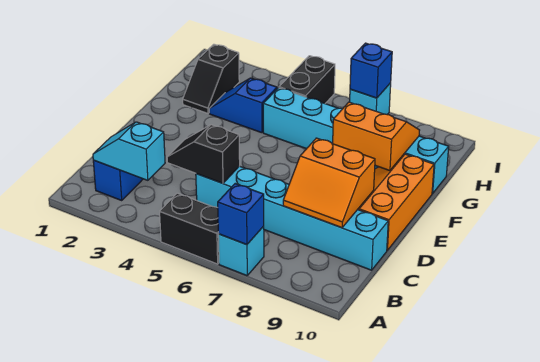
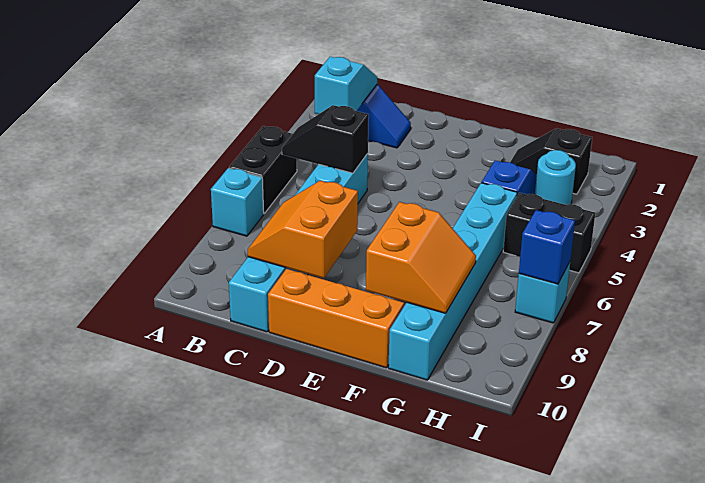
blue 1x1 brick [218,184,264,245] -> none
black 1x2 slope [167,125,240,183] -> black 1x2 slope turned to [282,105,369,173]
none -> cyan 1x1 round brick [535,150,576,205]

